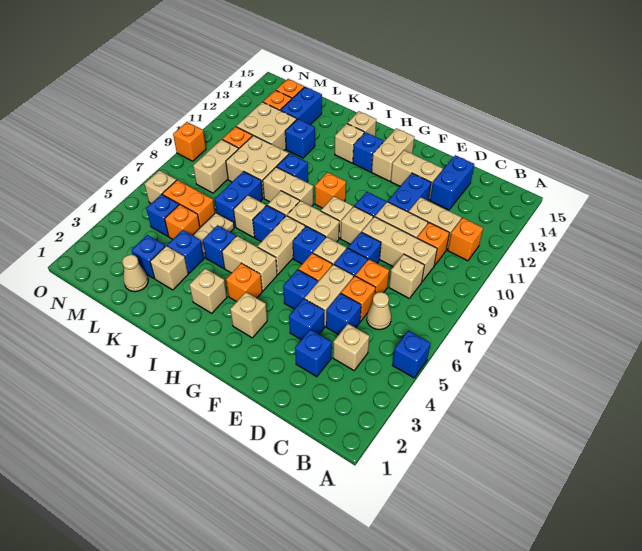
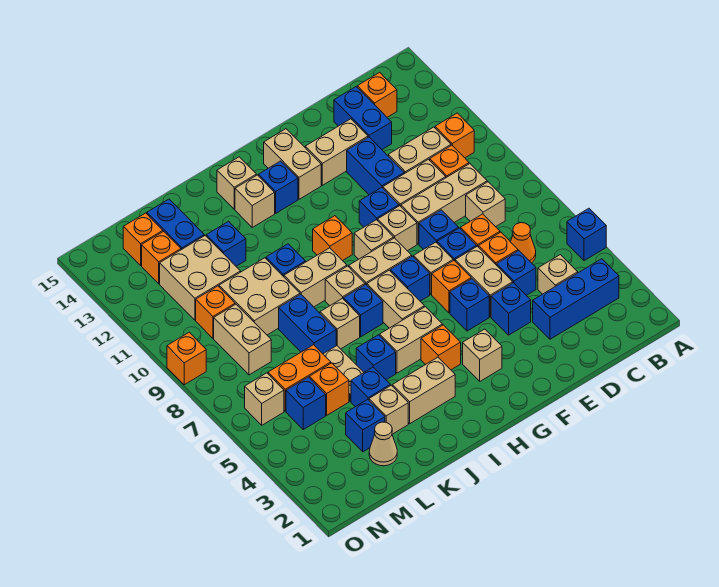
tan 1x1 cone [367,292,391,330] -> orange 1x1 cone [510,223,536,263]
none -> orange 1x1 brick [357,72,397,117]
blue 1x1 brick [295,329,332,377] -> blue 1x3 brick [533,259,619,339]
tan 1x1 brick [189,269,227,313] -> tan 1x2 brick [392,357,455,424]

